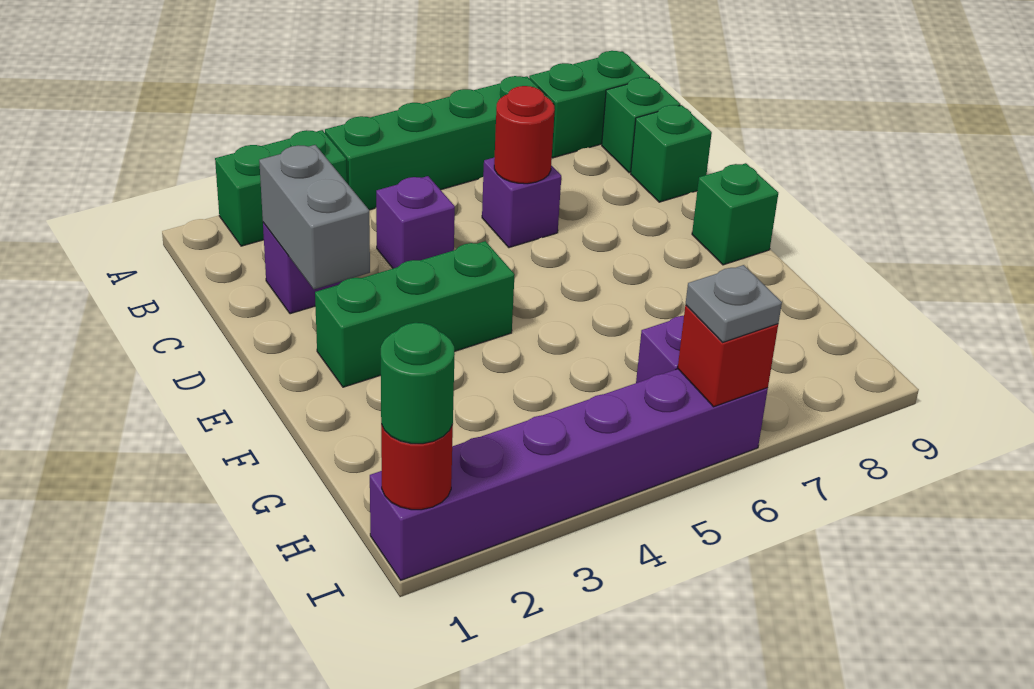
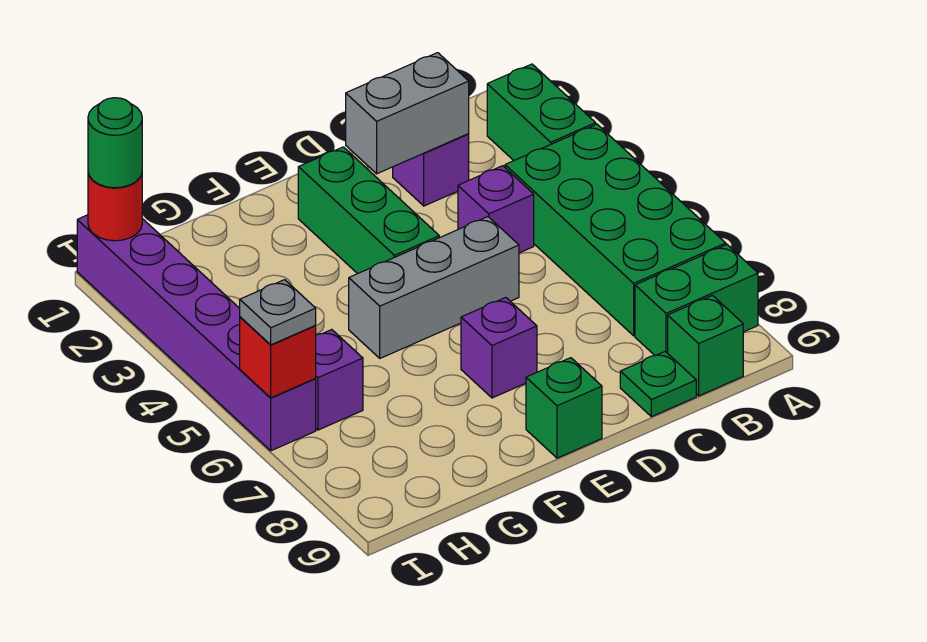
green 1x4 brick [325,76,554,210] -> green 2x4 brick [505,124,726,336]
green 1x2 brick [529,51,650,158] -> green 1x2 brick turned to [635,245,758,355]
purple 1x1 brick [482,157,561,248] -> purple 1x1 brick moved to [461,298,537,398]
red 1x1 round brick [494,86,555,184] -> none
green 1x1 brick [631,105,712,202] -> green 1x1 plate [620,351,696,417]
none -> grey 1x3 brick [349,217,519,358]

